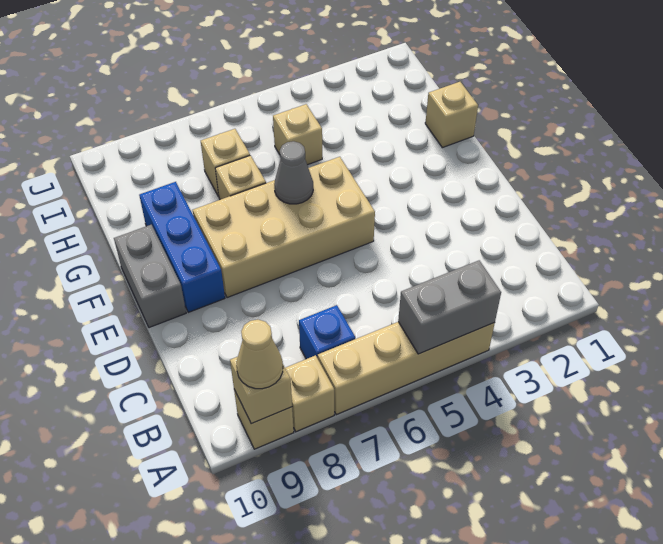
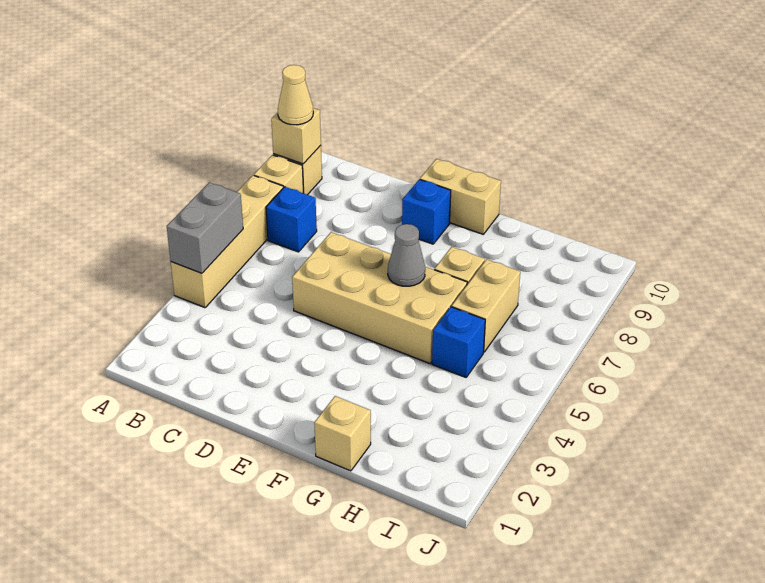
tan 2x4 brick [193,157,375,298] -> tan 2x4 brick turned to [292,232,467,363]
blue 1x3 brick [139,182,225,312] -> blue 1x1 brick [402,179,451,244]
grey 1x2 brick [114,225,186,328] -> tan 1x2 brick [420,159,501,234]
tan 1x1 brick [273,104,322,165] -> blue 1x1 brick [432,307,485,377]
tan 1x1 brick [201,129,250,197] -> tan 1x2 brick [452,259,520,352]

